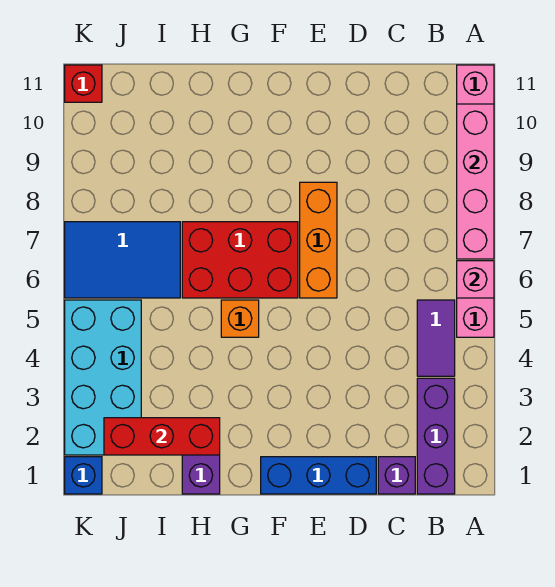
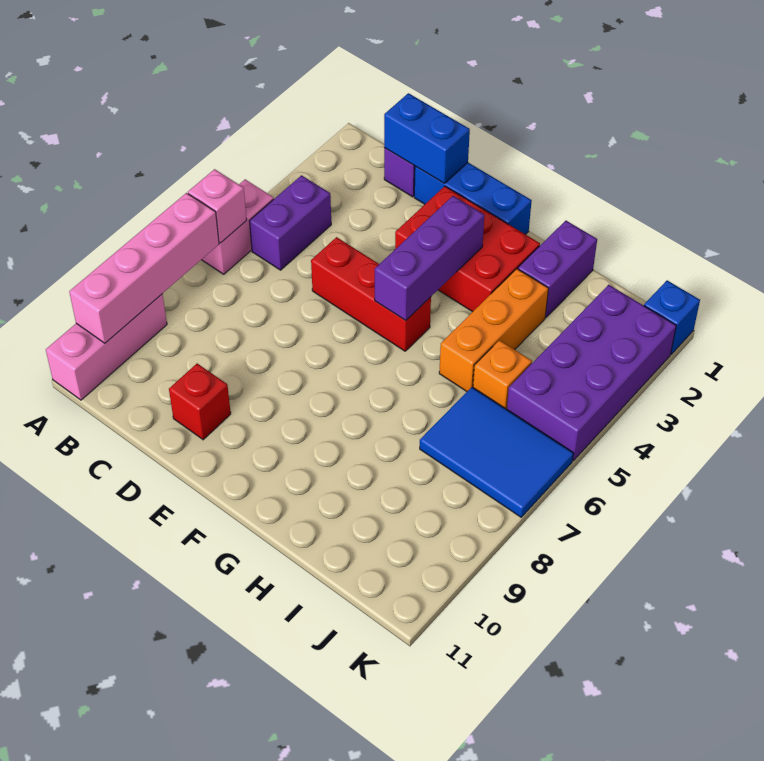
purple 1x3 brick [417,378,455,494] -> purple 1x3 brick moved to [375,196,484,321]
purple 1x2 tile [417,300,455,376] -> purple 1x2 brick [250,175,331,270]
none -> blue 1x2 brick [384,93,470,183]
orange 1x3 brick [300,182,337,298] -> orange 1x3 brick moved to [439,269,549,391]
red 2x3 brick [182,222,298,298] -> red 2x3 brick moved to [395,186,540,312]
orange 1x1 brick [221,300,259,337] -> orange 1x1 brick moved to [473,340,532,409]
red 1x3 brick [104,418,220,455] -> red 1x3 brick moved to [311,237,431,351]
cyan 2x4 brick [65,300,141,455] -> purple 2x4 brick [507,285,676,461]
red 1x1 brick [65,65,102,102] -> red 1x1 brick moved to [169,364,231,440]

